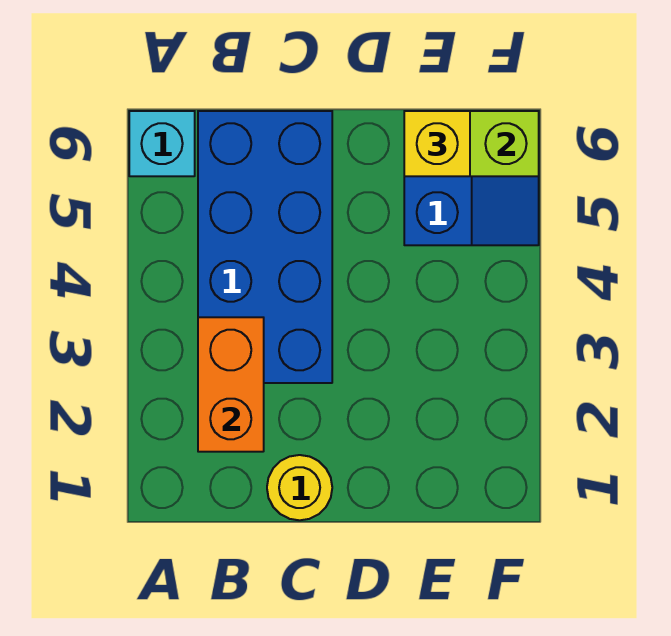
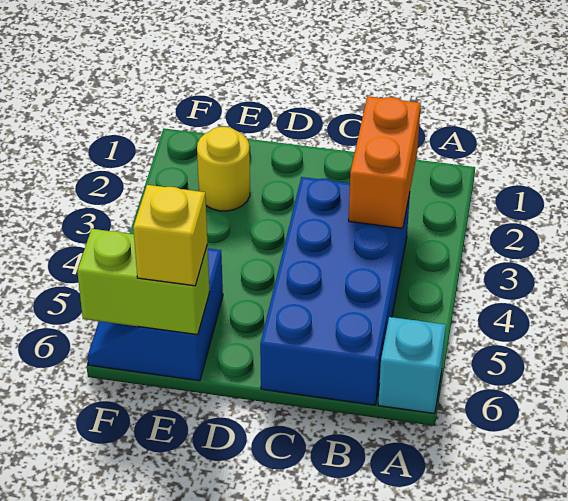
yellow 1x1 round brick [267,455,332,520] -> yellow 1x1 round brick moved to [197,126,250,211]

